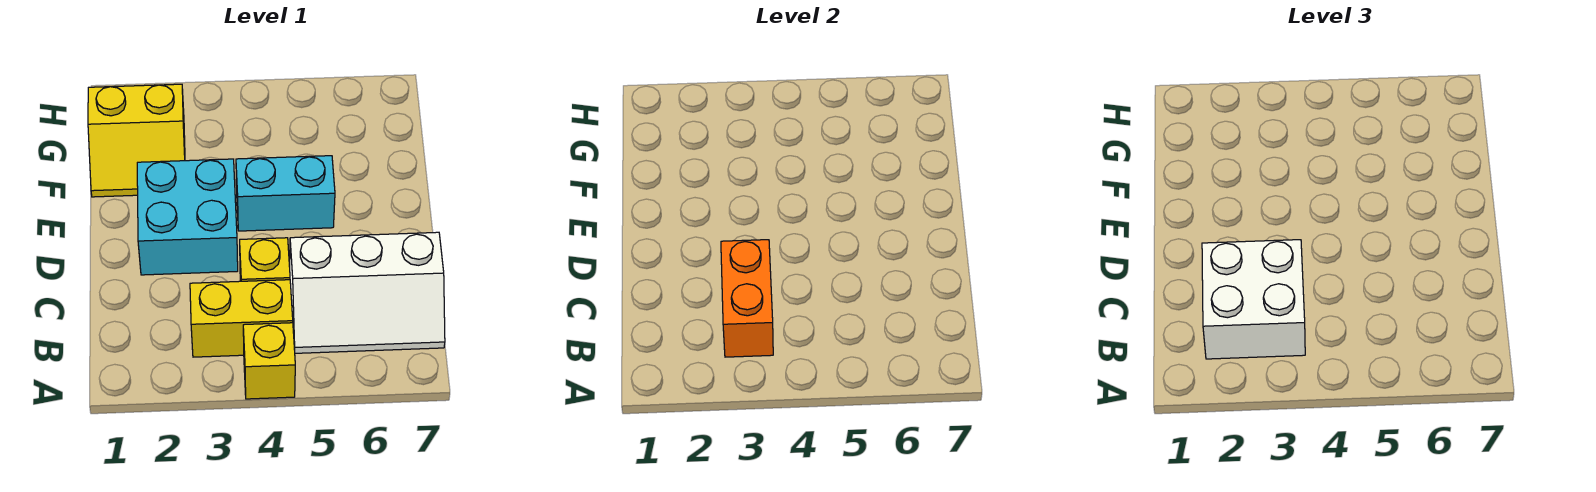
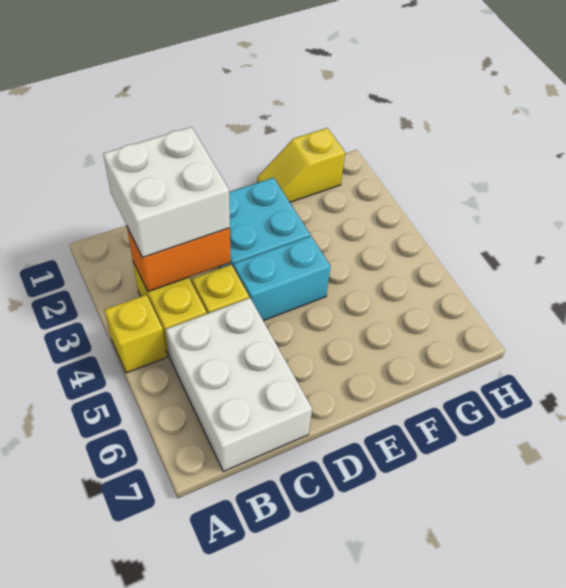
white 2x3 slope [290,232,445,353] -> white 2x3 brick [166,298,312,472]
cyan 1x2 brick [236,156,335,231] -> cyan 1x2 brick turned to [233,236,331,321]
yellow 2x2 slope [88,84,185,197] -> yellow 1x2 slope [257,128,345,202]

